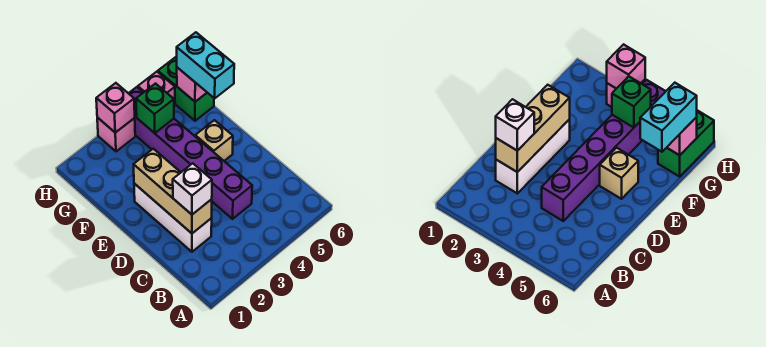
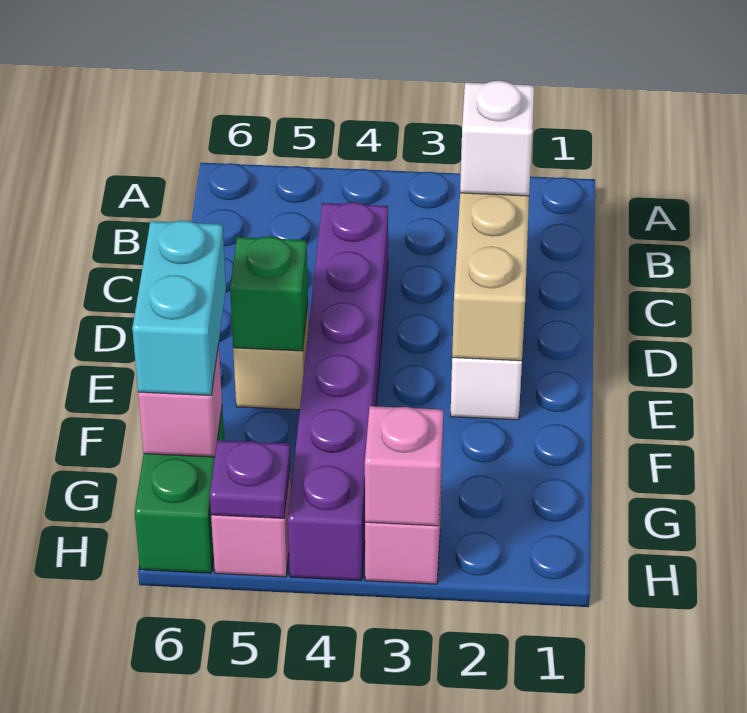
green 1x1 brick [136,84,174,133] -> green 1x1 brick moved to [230,236,308,351]
none -> purple 1x1 plate [210,440,290,518]

